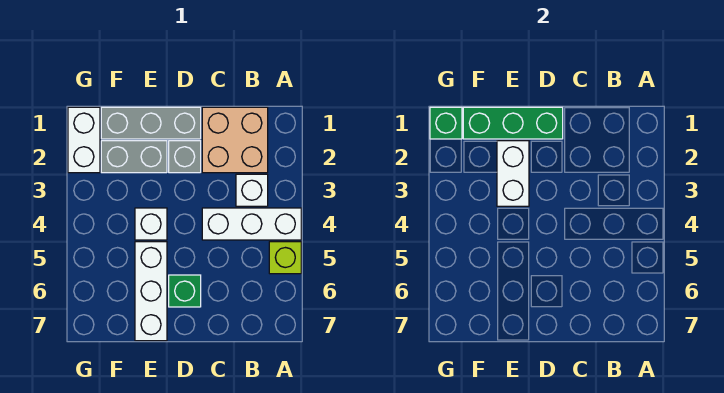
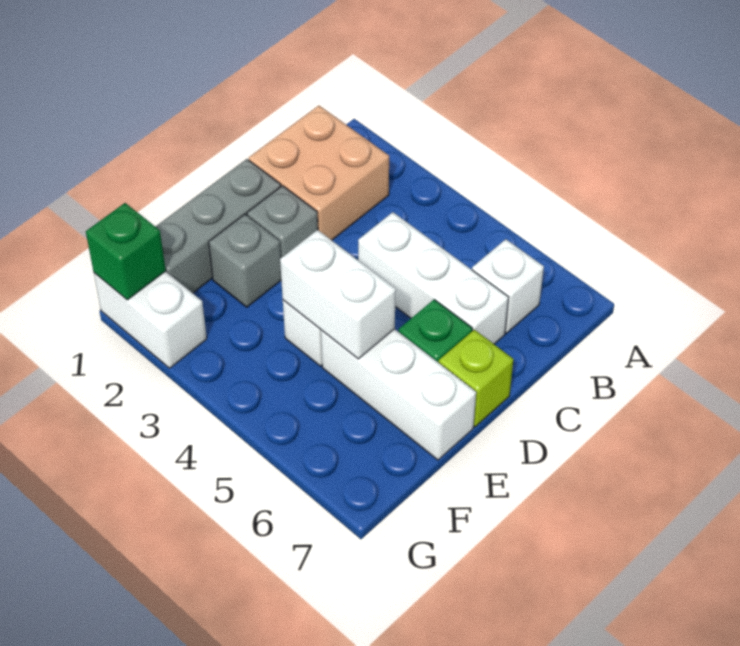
white 1x3 brick [202,208,301,240] -> white 1x3 brick turned to [358,212,509,344]
lime 1x1 brick [269,242,301,274] -> lime 1x1 brick moved to [439,330,513,427]
white 1x1 brick [236,174,268,206] -> white 1x1 brick moved to [472,239,544,333]
green 1x3 brick [463,107,563,139] -> none
grey 1x2 brick [101,141,167,173] -> grey 1x1 brick [209,214,281,307]
white 1x2 brick [497,141,529,206] -> white 1x2 brick moved to [280,230,396,359]

